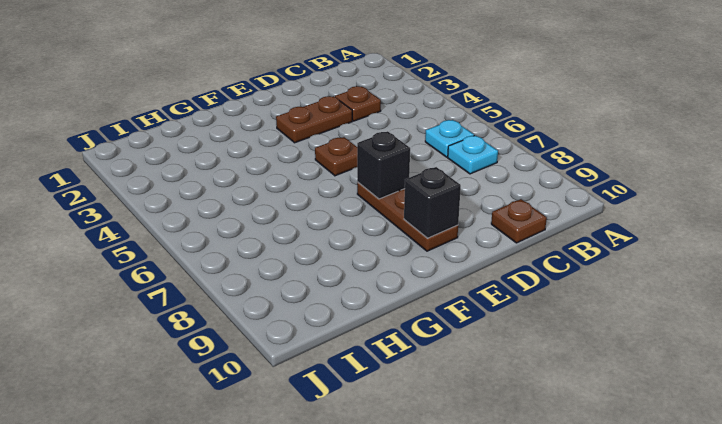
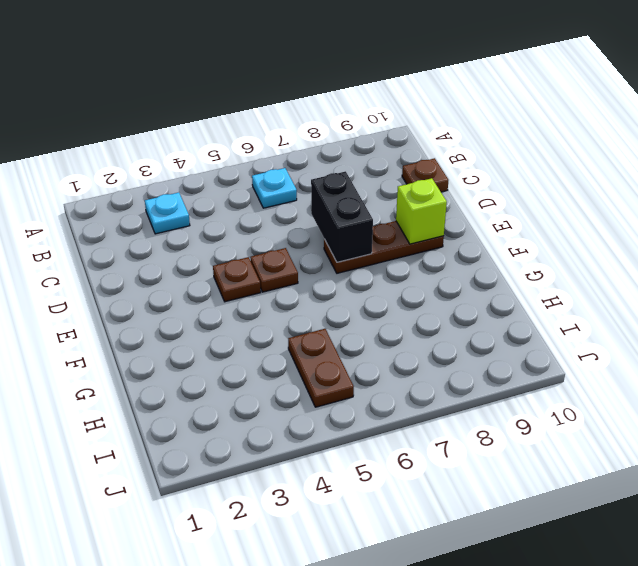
cyan 1x1 plate [448,135,498,174] -> cyan 1x1 plate moved to [145,193,190,234]
brown 1x1 plate [335,86,381,121] -> brown 1x1 plate moved to [213,257,261,302]
brown 1x2 plate [276,96,352,143] -> brown 1x2 plate moved to [288,329,354,407]
black 1x1 brick [357,131,410,199] -> black 1x2 brick [311,171,373,262]
black 1x1 brick [404,167,461,238] -> lime 1x1 brick [396,178,447,244]

